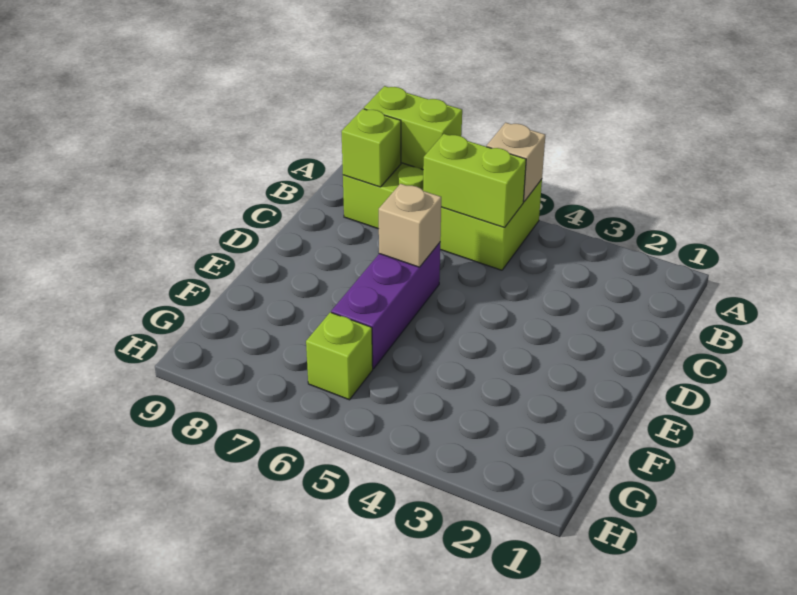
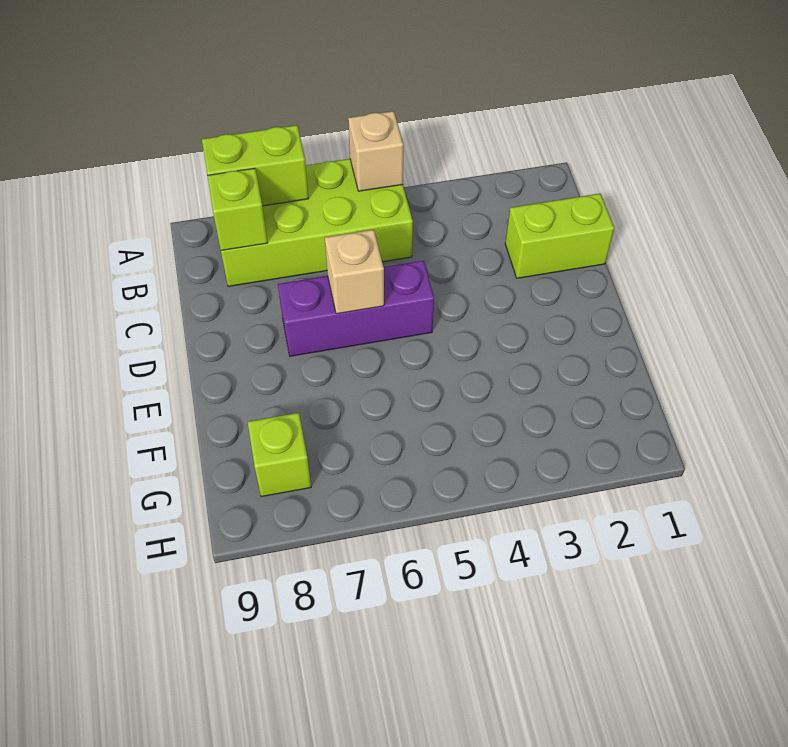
lime 1x2 brick [423,134,526,228] -> lime 1x2 brick moved to [505,194,614,278]
purple 1x3 brick [331,243,440,369] -> purple 1x3 brick turned to [278,261,434,356]
lime 1x1 brick [306,312,373,400] -> lime 1x1 brick moved to [248,413,311,497]

